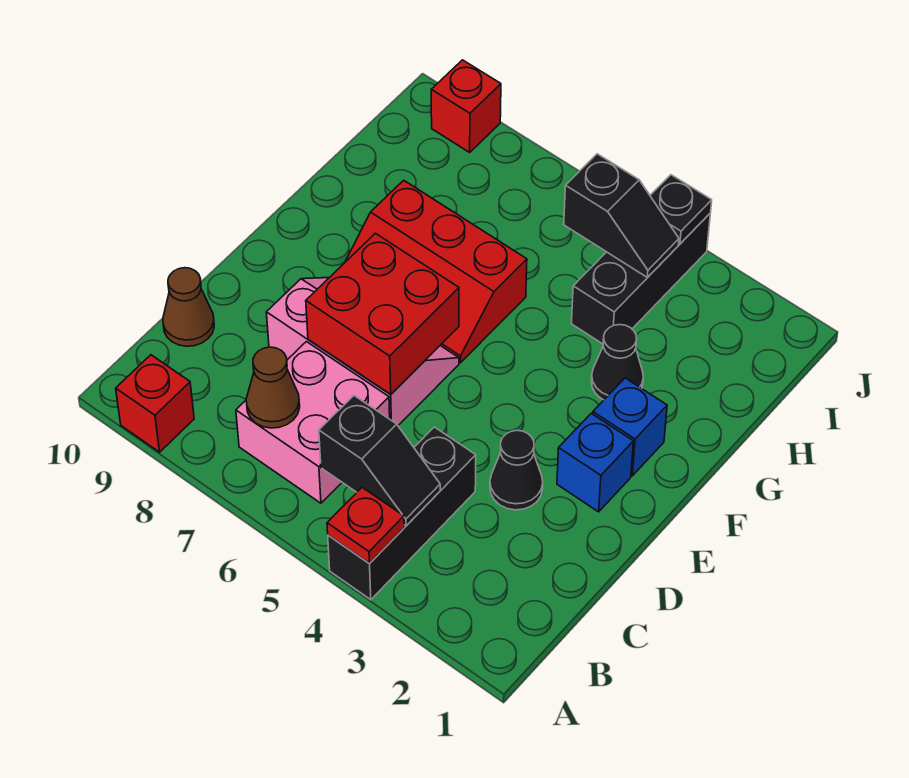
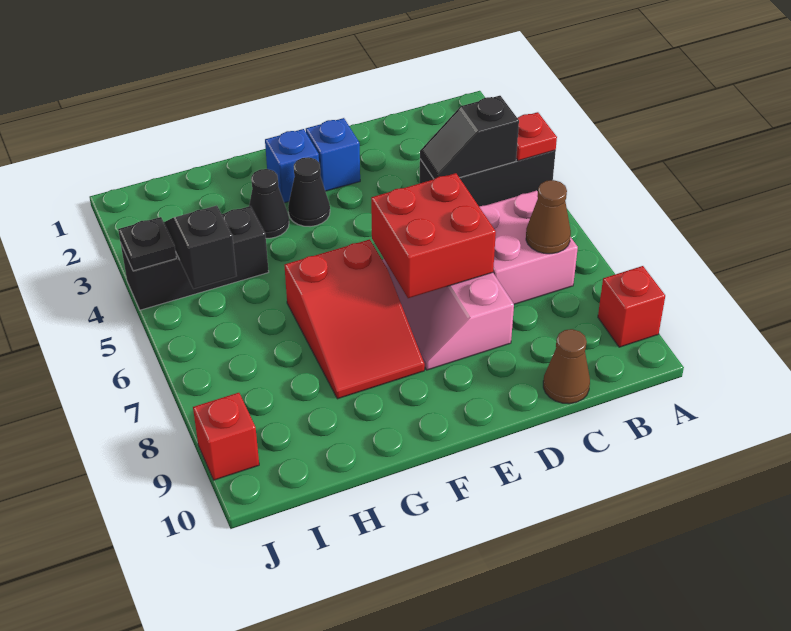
black 1x2 slope [319,396,440,526] -> black 1x2 slope turned to [420,96,519,179]
black 1x1 cone [490,430,543,510] -> black 1x1 cone moved to [288,157,330,227]
red 2x3 slope [345,180,527,363] -> red 2x3 slope turned to [284,239,425,399]

